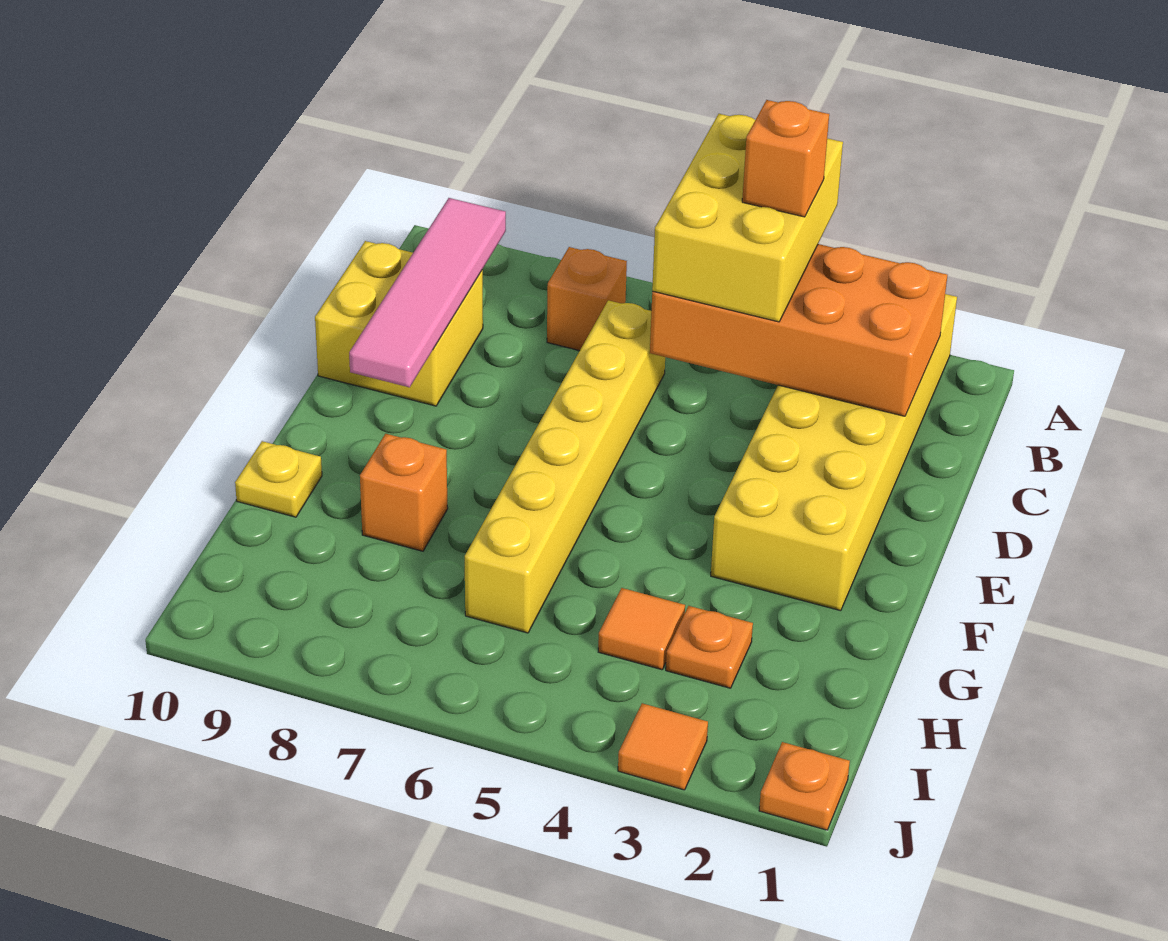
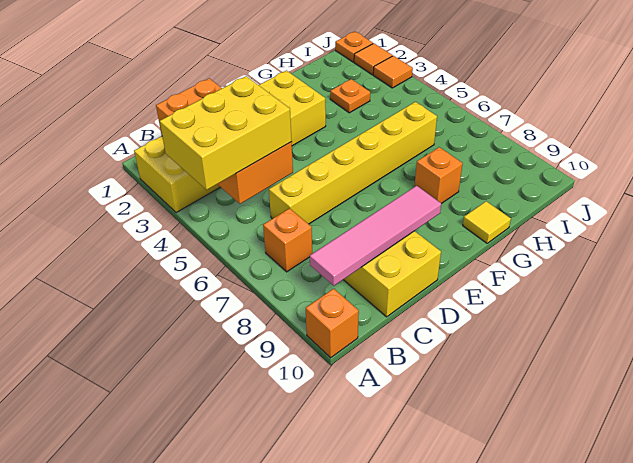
orange 1x1 brick [742,100,829,217] -> orange 1x1 brick moved to [306,289,359,358]
yellow 1x1 plate [235,441,322,517] -> yellow 1x1 tile [463,201,511,243]
orange 1x1 tile [598,588,685,670] -> orange 1x1 tile moved to [354,43,393,75]

